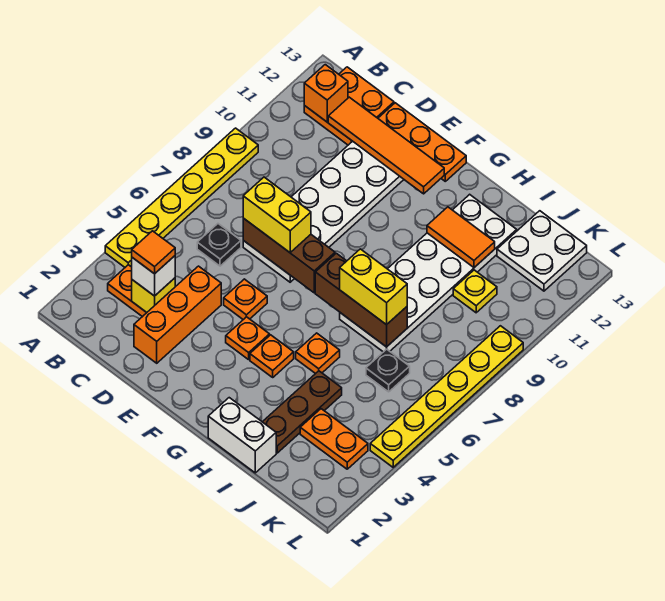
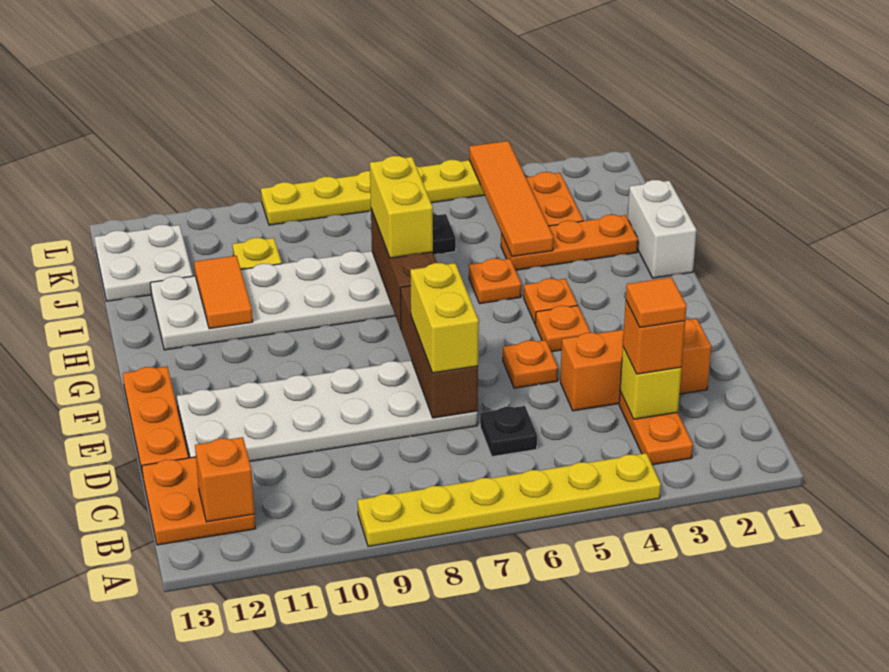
white 1x1 brick [132,256,175,296] -> orange 1x1 brick [623,301,685,374]
orange 1x4 tile [328,97,444,194] -> orange 1x4 tile moved to [469,141,553,256]
brown 1x3 plate [263,371,342,453] -> orange 1x3 plate [501,215,638,270]

